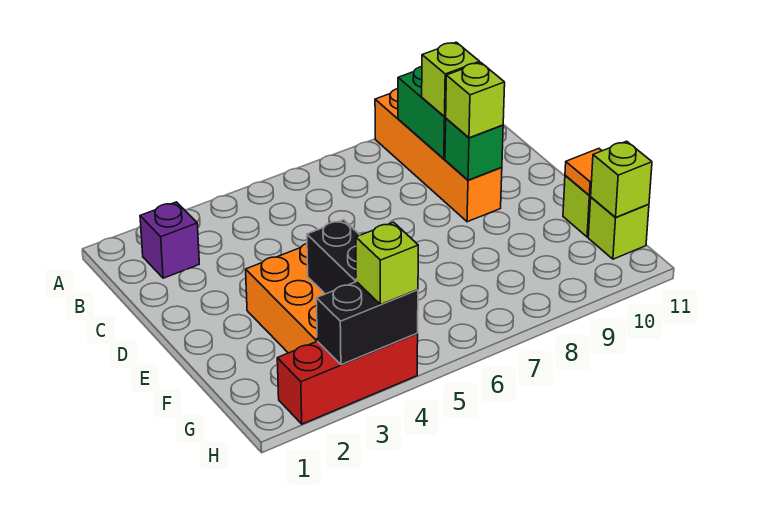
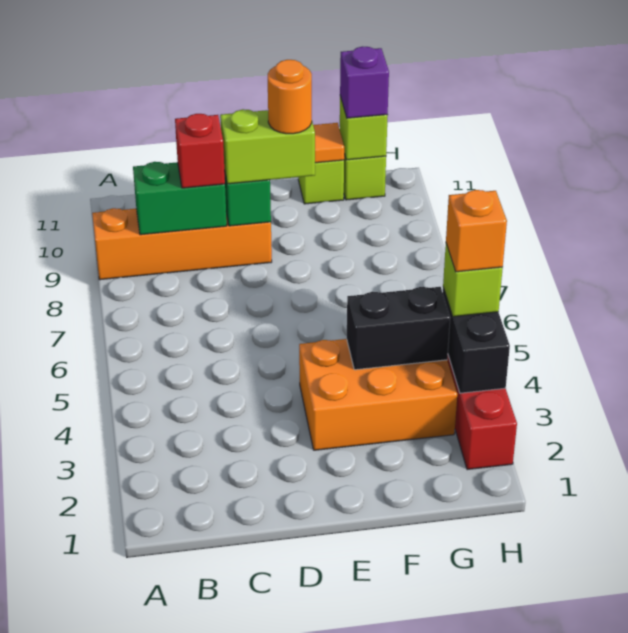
purple 1x1 brick [140,202,199,278] -> purple 1x1 brick moved to [340,47,389,118]
lime 1x1 brick [422,42,480,117] -> red 1x1 brick [175,114,225,188]
lime 1x1 brick [446,63,505,138] -> lime 1x2 brick [220,109,315,184]
none -> orange 1x1 round brick [268,60,312,134]
none -> orange 1x1 brick [446,190,507,272]

